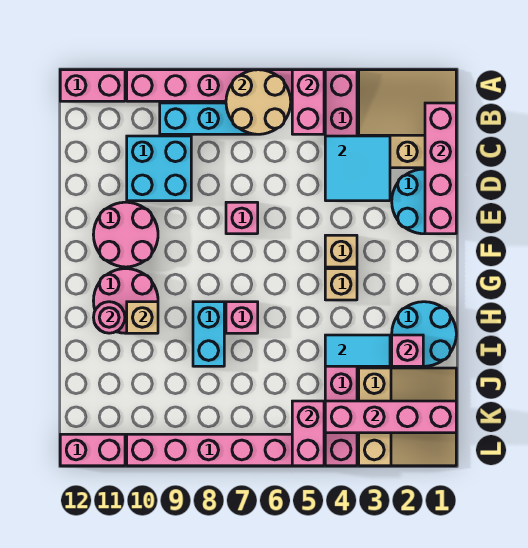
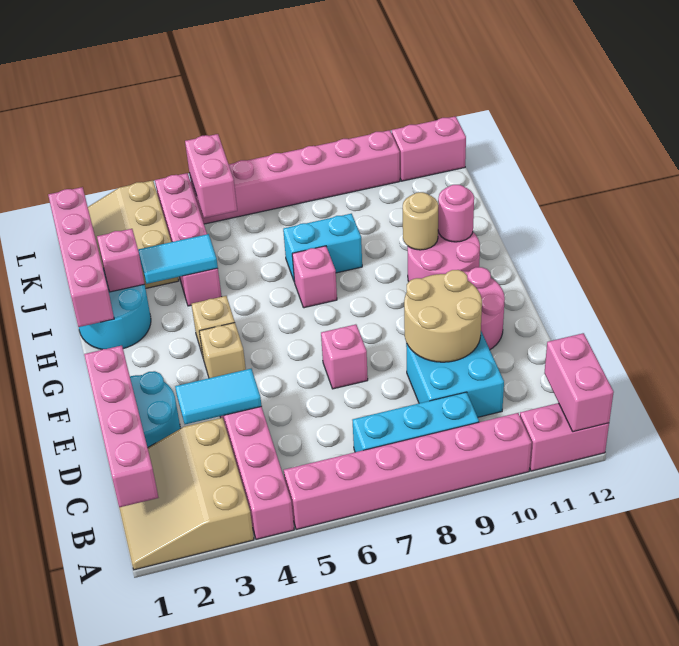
tan 3x3 slope [359,70,456,168] -> tan 3x3 slope turned to [119,418,254,570]
pink 1x2 brick [292,70,324,134] -> pink 1x2 brick moved to [545,333,614,432]
tan 2x2 round brick [226,70,291,134] -> tan 2x2 round brick moved to [404,270,482,362]
cyan 2x2 tile [325,136,390,201] -> cyan 1x2 tile [175,369,261,424]
cyan 1x2 brick [193,302,224,366] -> cyan 1x2 brick turned to [283,214,362,282]
tan 1x1 brick [127,302,158,333] -> tan 1x1 round brick [403,192,438,250]
pink 1x4 brick [325,401,456,433] -> pink 1x4 brick turned to [48,187,114,327]

